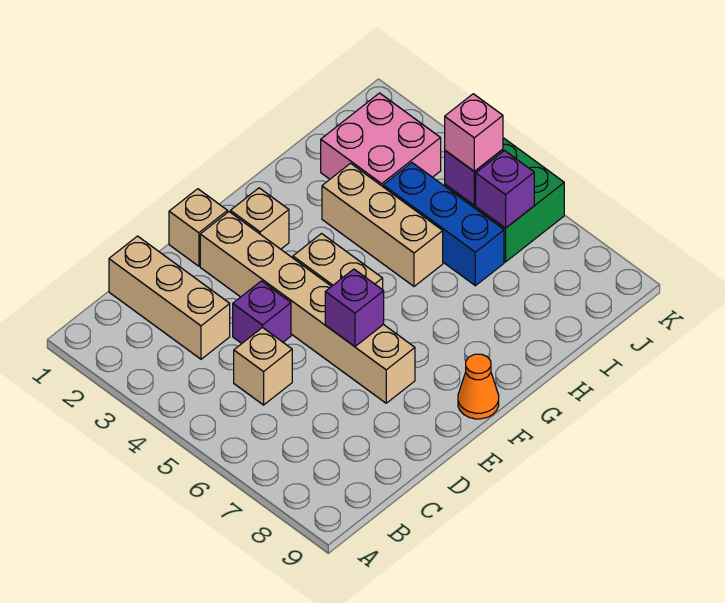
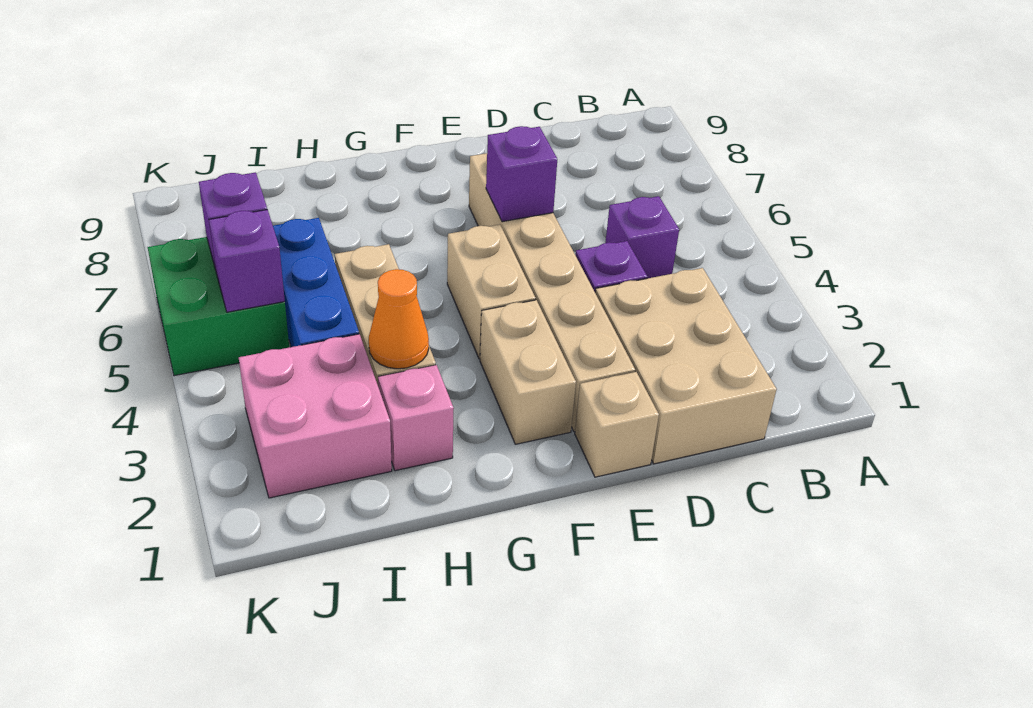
tan 1x3 brick [109,236,230,359] -> tan 2x3 brick [595,268,777,464]
tan 1x1 brick [234,327,292,405] -> purple 1x1 brick [605,196,679,278]
tan 1x1 brick [230,188,289,249] -> tan 1x2 brick [480,300,576,444]
orange 1x1 cone [458,354,499,419] -> orange 1x1 cone moved to [369,269,429,369]
pink 1x1 brick [445,94,503,171] -> pink 1x1 brick moved to [378,365,454,471]

